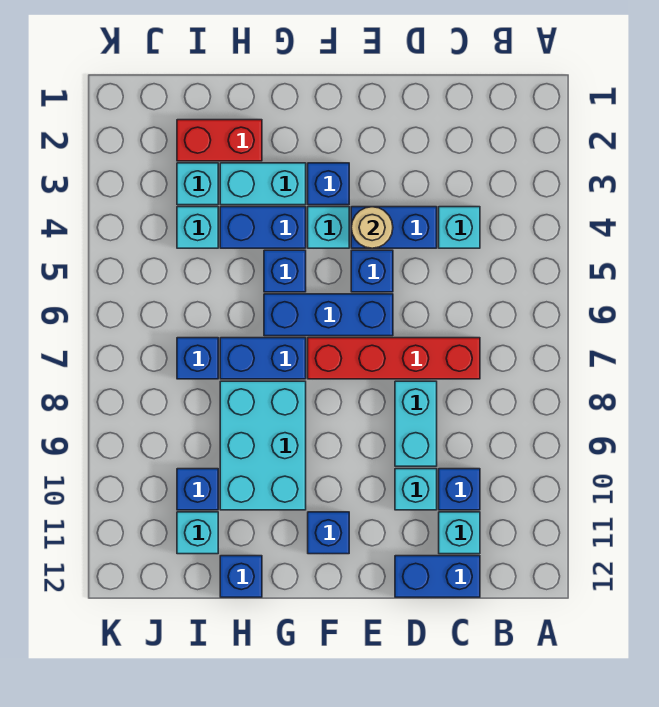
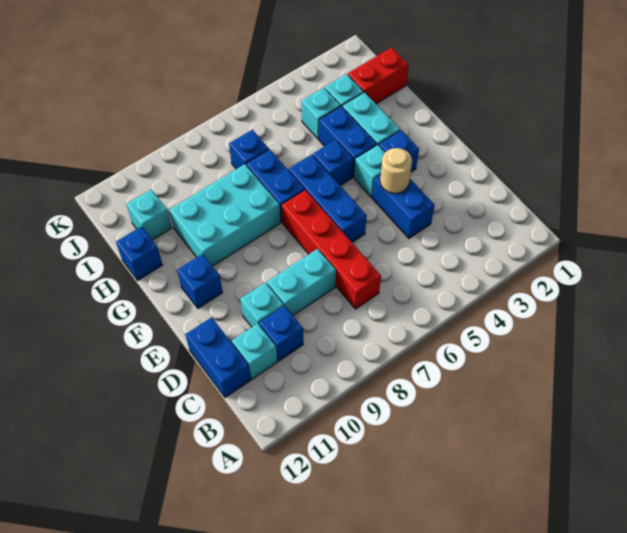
cyan 1x1 brick [439,207,480,248] -> none
blue 1x1 brick [351,250,393,292] -> none
red 1x2 brick [177,120,262,161] -> red 1x2 brick turned to [348,47,409,104]
blue 1x1 brick [177,469,218,510] -> none

